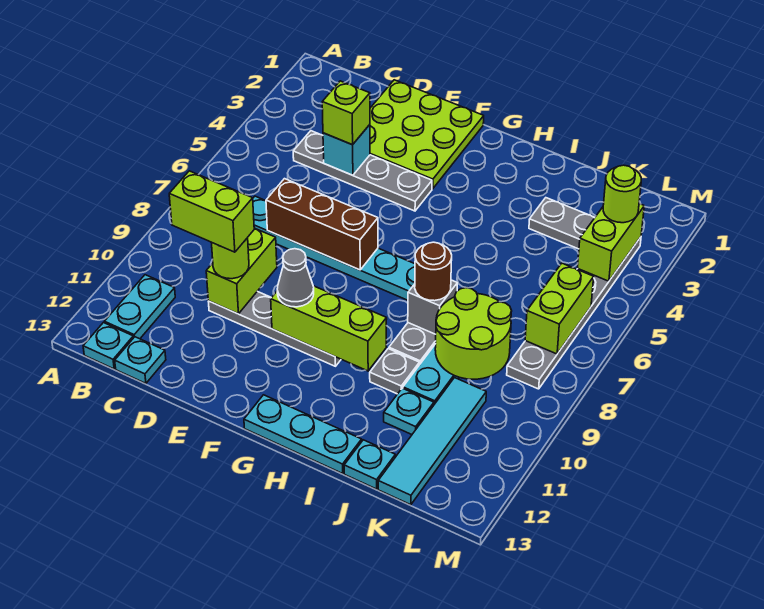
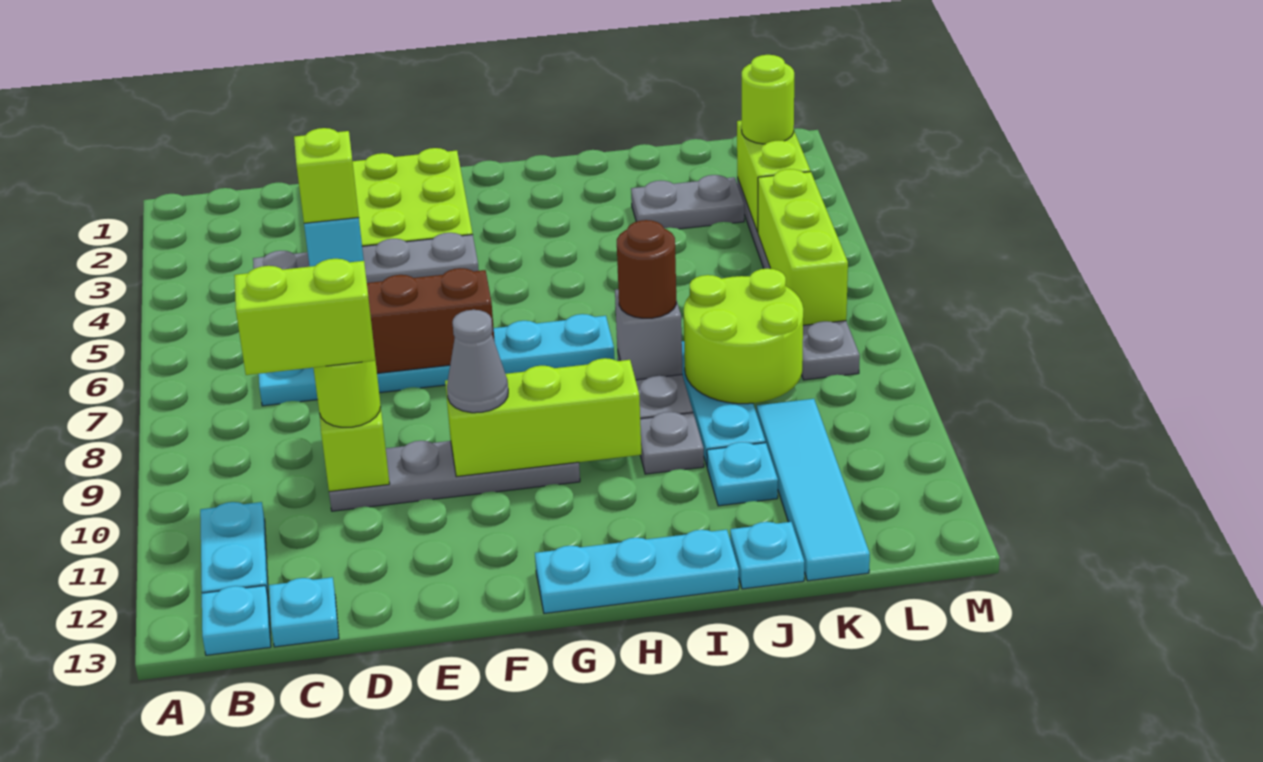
lime 1x2 brick [525,263,594,354] -> lime 1x3 brick [758,169,848,325]

